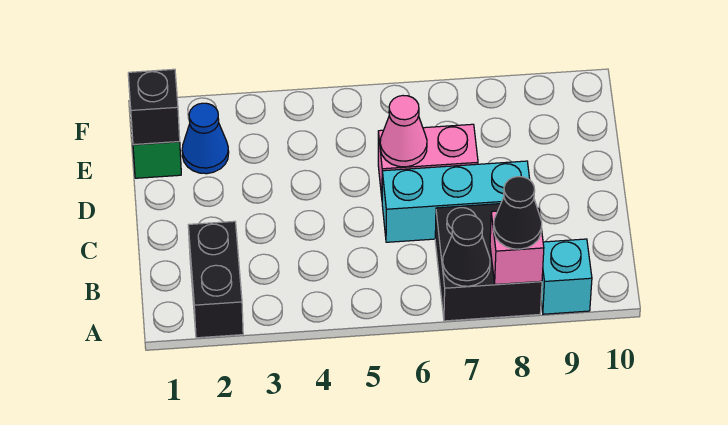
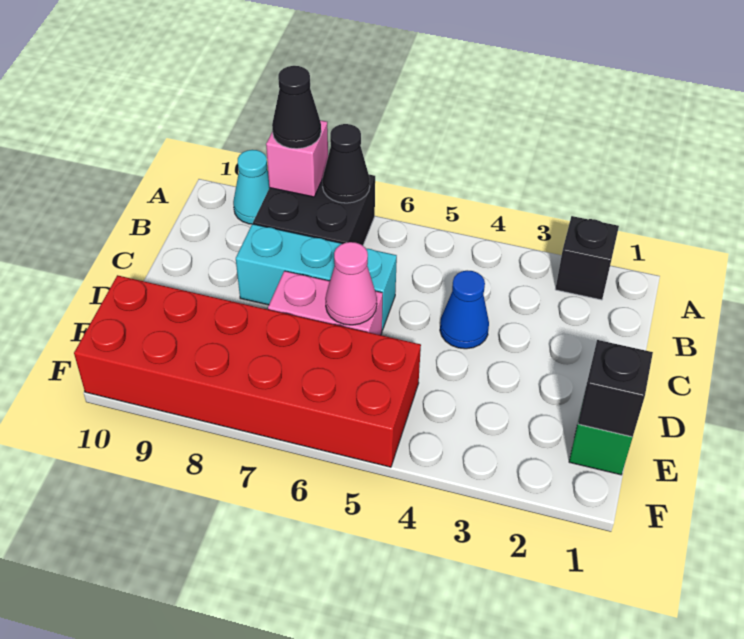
black 1x2 brick [188,221,243,338] -> black 1x1 brick [555,216,619,300]
cyan 1x1 brick [541,239,592,314] -> cyan 1x1 cone [233,150,269,224]
blue 1x1 cone [182,103,229,174] -> blue 1x1 cone moved to [440,270,489,349]
none -> red 2x6 brick [74,275,421,467]

